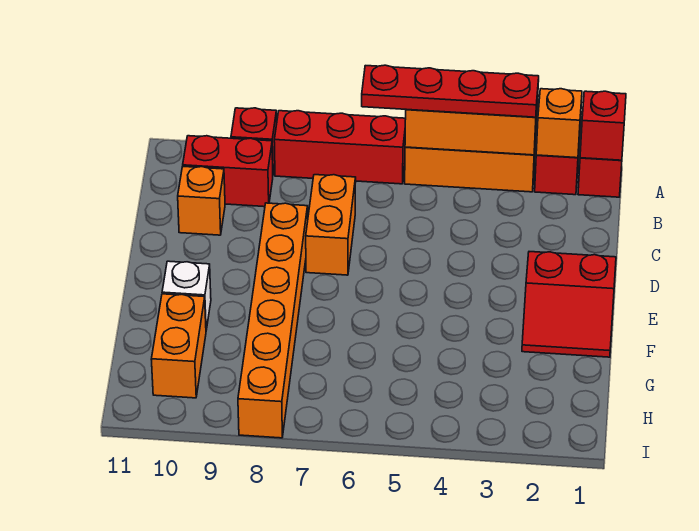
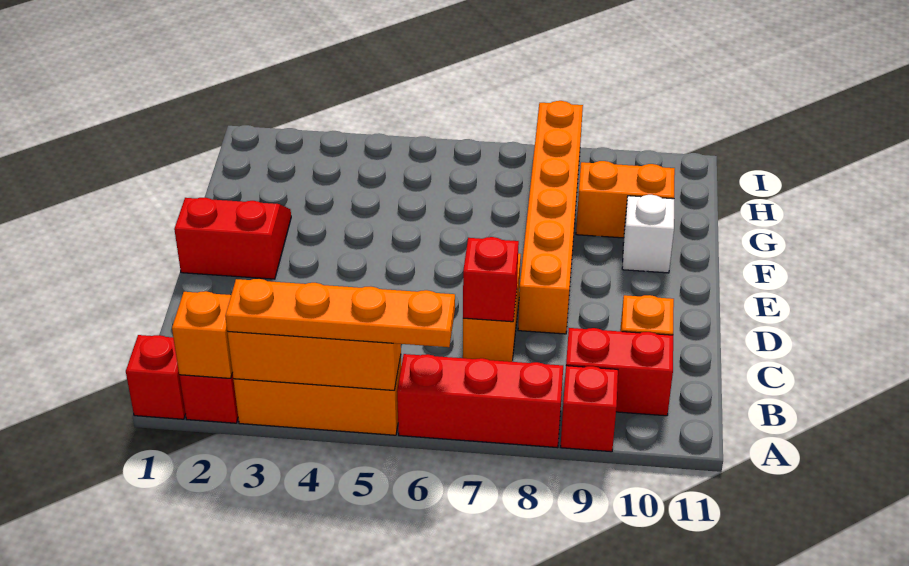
red 1x1 brick [580,91,626,160] -> red 1x1 brick moved to [463,237,519,322]
red 1x4 plate [362,65,539,117] -> orange 1x4 plate [225,279,455,347]
orange 1x2 brick [151,294,206,398] -> orange 1x2 brick turned to [576,161,675,238]

